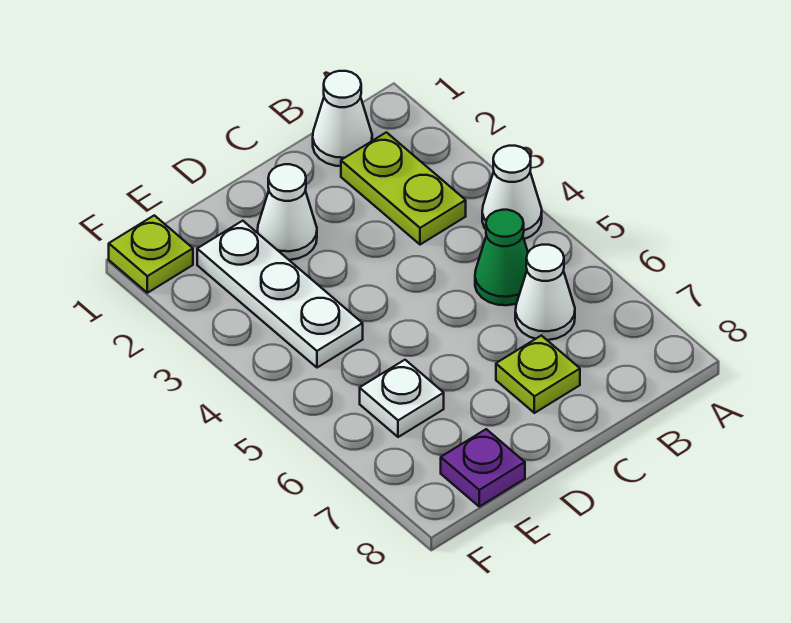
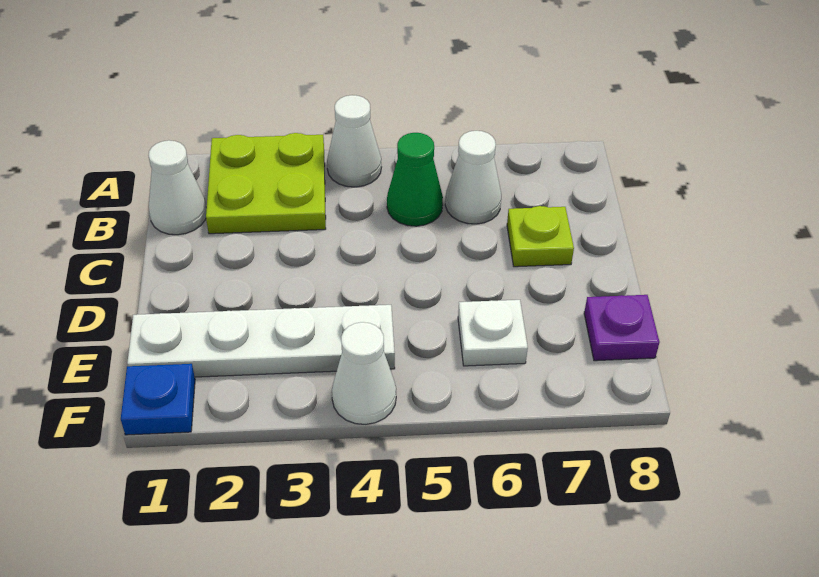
lime 1x2 plate [341,132,466,245] -> lime 2x2 plate [206,133,326,234]
white 1x1 cone [257,164,317,260] -> white 1x1 cone moved to [332,322,396,424]
white 1x3 plate [197,221,363,368] -> white 1x4 plate [127,305,395,377]
lime 1x1 plate [109,215,193,293] -> blue 1x1 plate [121,364,195,435]

